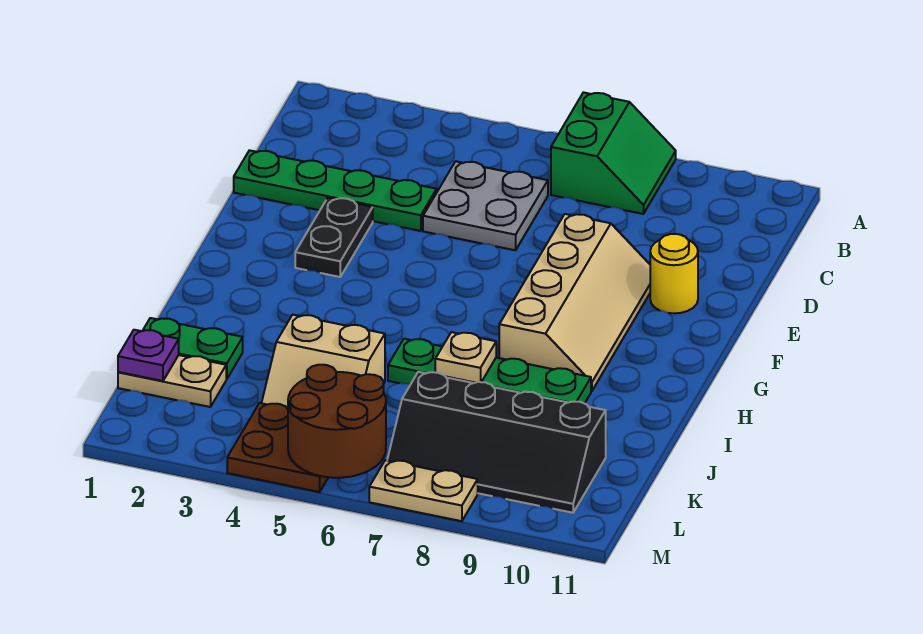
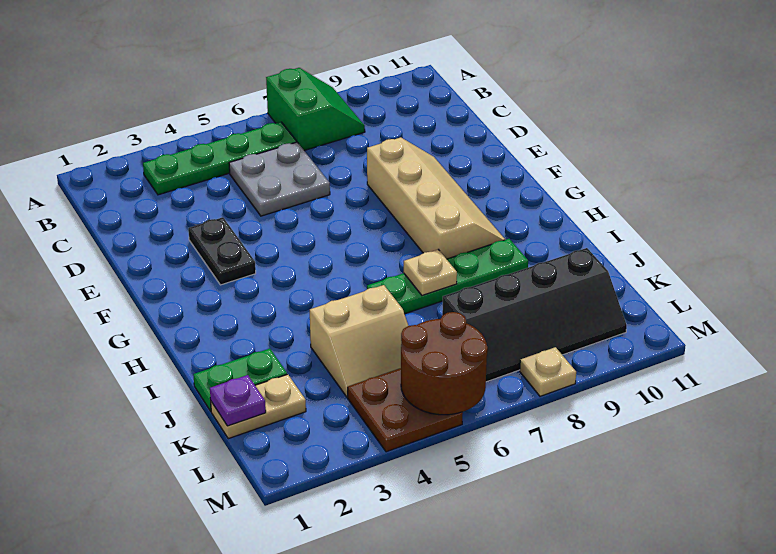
green 1x4 plate [234,150,437,231] -> green 1x4 plate moved to [143,122,297,195]
yellow 1x1 round brick [650,234,698,313] -> none
tan 1x2 plate [369,460,478,521] -> tan 1x1 plate [520,347,576,396]

